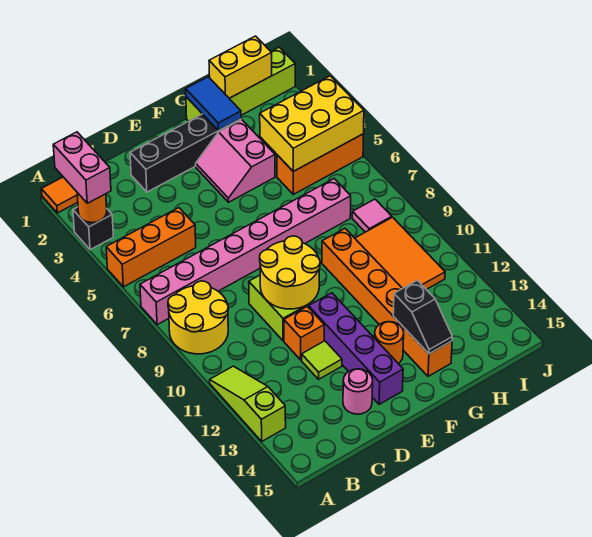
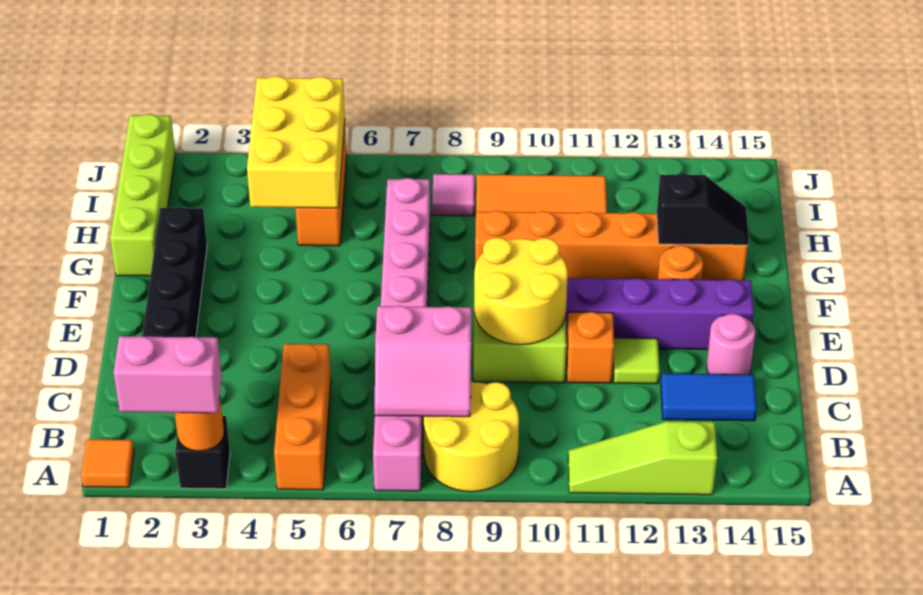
pink 2x2 slope [196,120,275,202] -> pink 2x2 slope moved to [375,306,472,417]
blue 1x2 tile [186,77,241,131] -> blue 1x2 tile moved to [661,373,757,421]
yellow 1x2 brick [209,36,272,98] -> none

